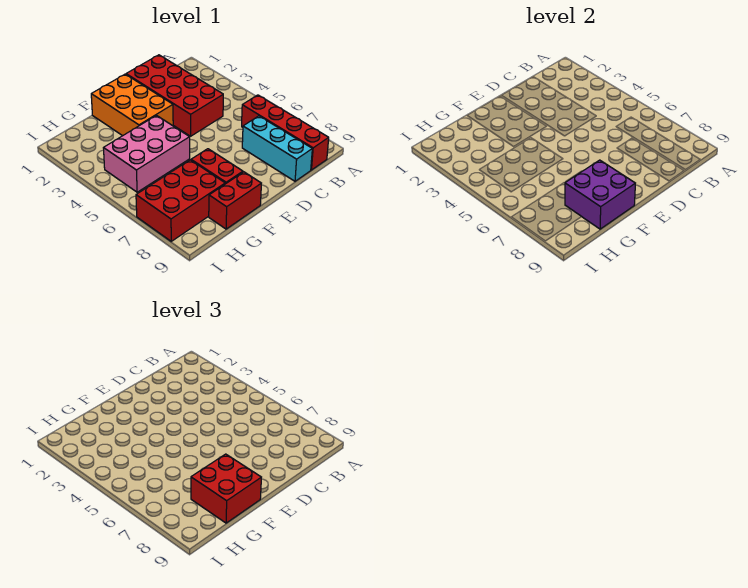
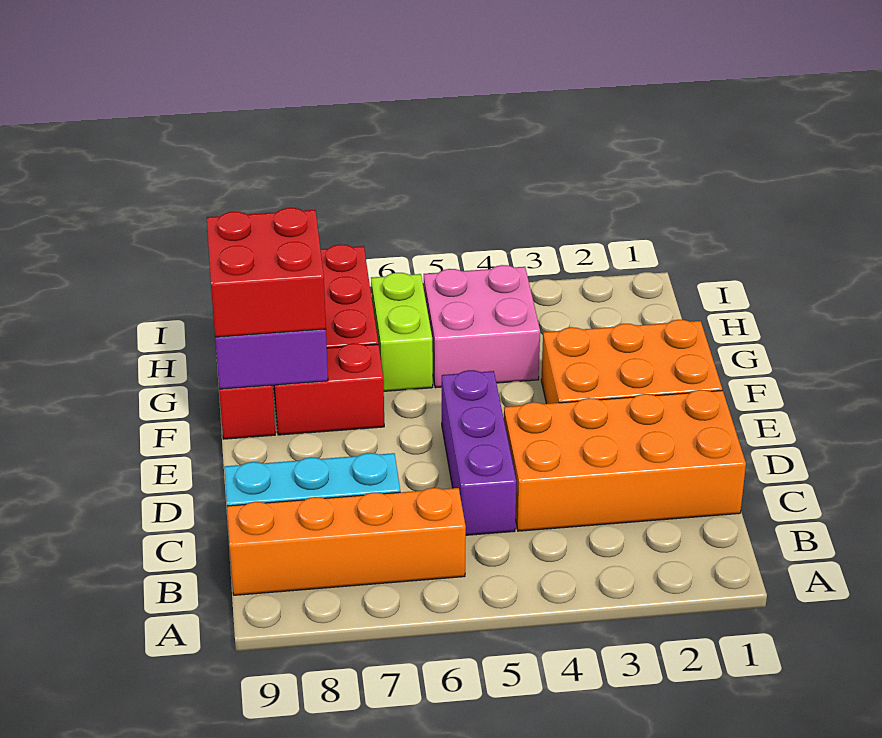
red 1x4 brick [242,95,329,170] -> orange 1x4 brick [227,488,466,595]
red 2x4 brick [126,55,223,136] -> orange 2x4 brick [504,390,746,531]
none -> purple 1x3 brick [442,370,516,535]
pink 2x3 brick [104,116,190,192] -> pink 2x2 brick [424,265,540,388]
none -> lime 1x2 brick [371,273,433,391]

